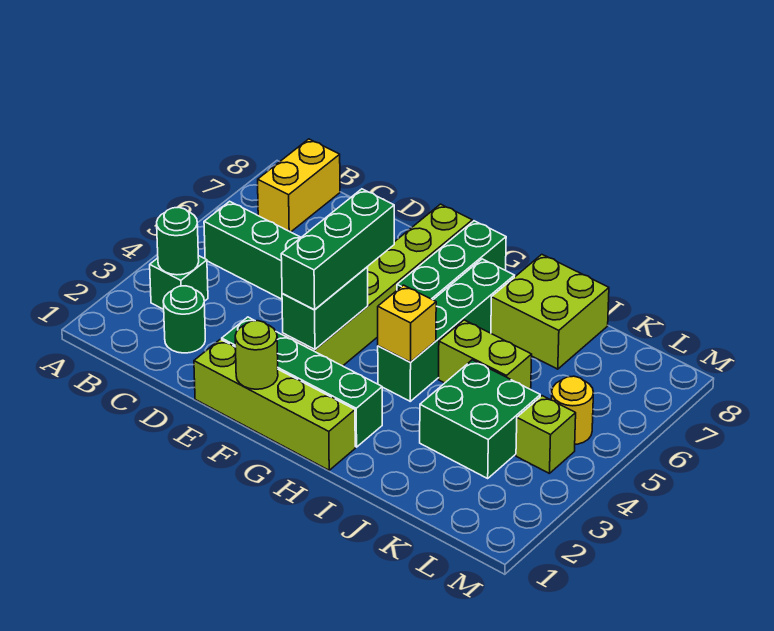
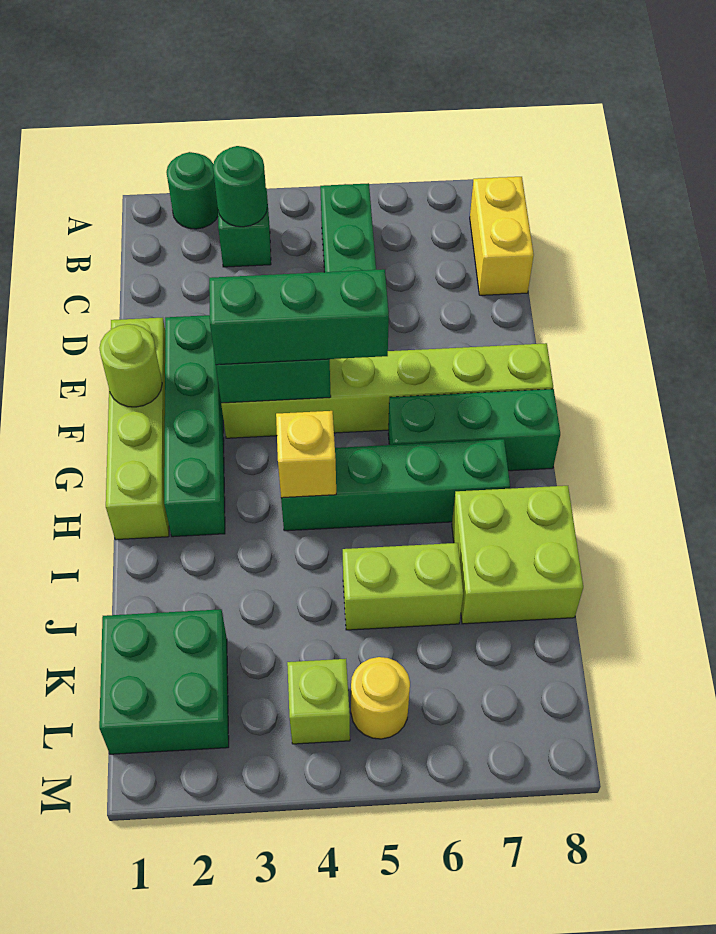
yellow 1x2 brick [258,139,340,232] -> yellow 1x2 brick turned to [470,177,534,295]
green 1x1 round brick [163,286,205,353] -> green 1x1 round brick moved to [166,152,218,229]
lime 1x2 brick [439,320,532,389] -> lime 1x2 brick turned to [343,543,463,630]
green 2x2 brick [420,360,540,478] -> green 2x2 brick moved to [99,609,229,754]

